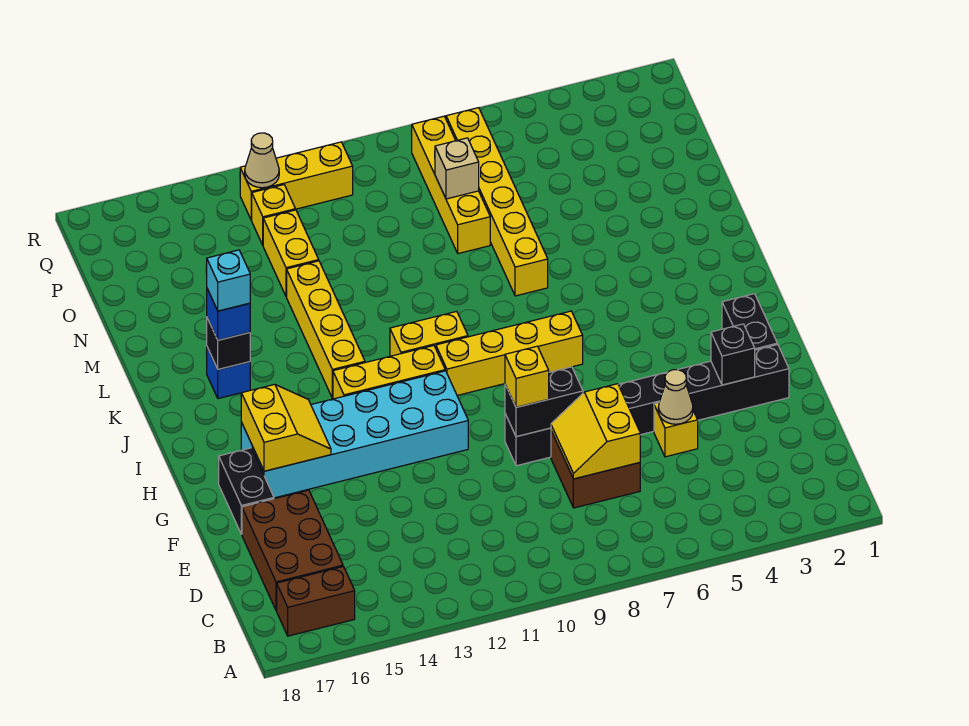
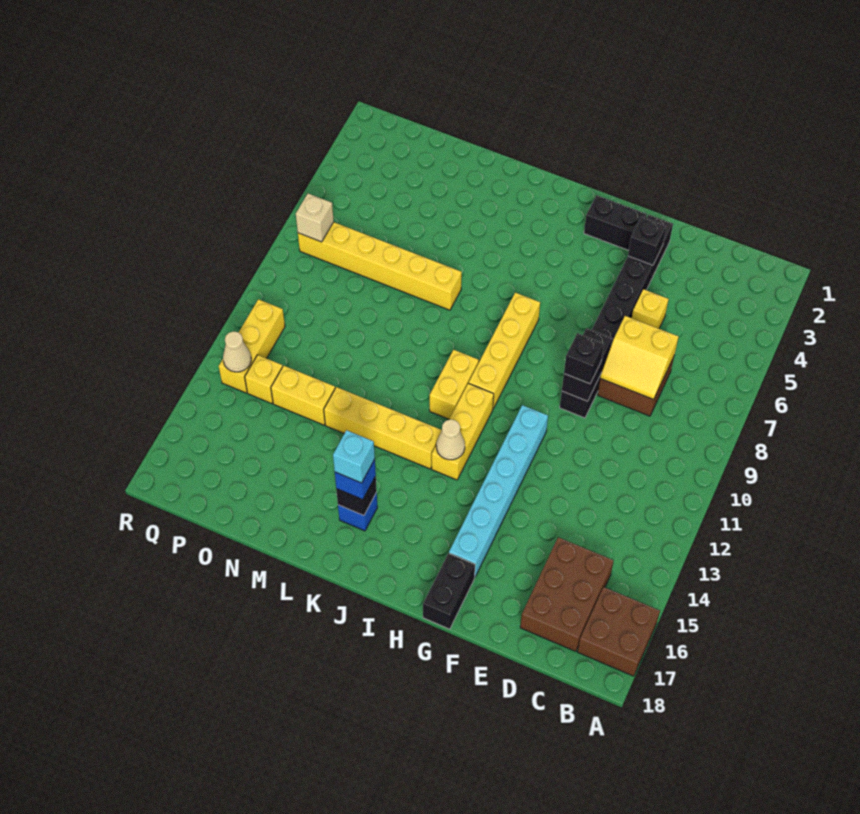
brown 1x2 brick [277,567,355,636] -> brown 2x2 brick [578,587,660,676]
brown 2x3 brick [242,490,343,611] -> brown 2x3 brick turned to [520,537,614,652]
tan 1x1 cone [658,370,693,424] -> tan 1x1 cone moved to [436,419,465,460]
yellow 1x1 brick [505,346,549,407] -> black 1x1 brick [564,333,604,384]
black 1x2 brick [219,448,274,534] -> black 1x2 brick turned to [423,553,475,629]
cyan 2x6 brick [241,371,468,498] -> cyan 1x6 brick [449,405,548,577]
yellow 2x2 slope [241,384,331,471] -> none
yellow 1x4 brick [412,116,490,254] -> none
tan 1x1 brick [435,138,479,199] -> tan 1x1 brick moved to [296,194,334,242]

